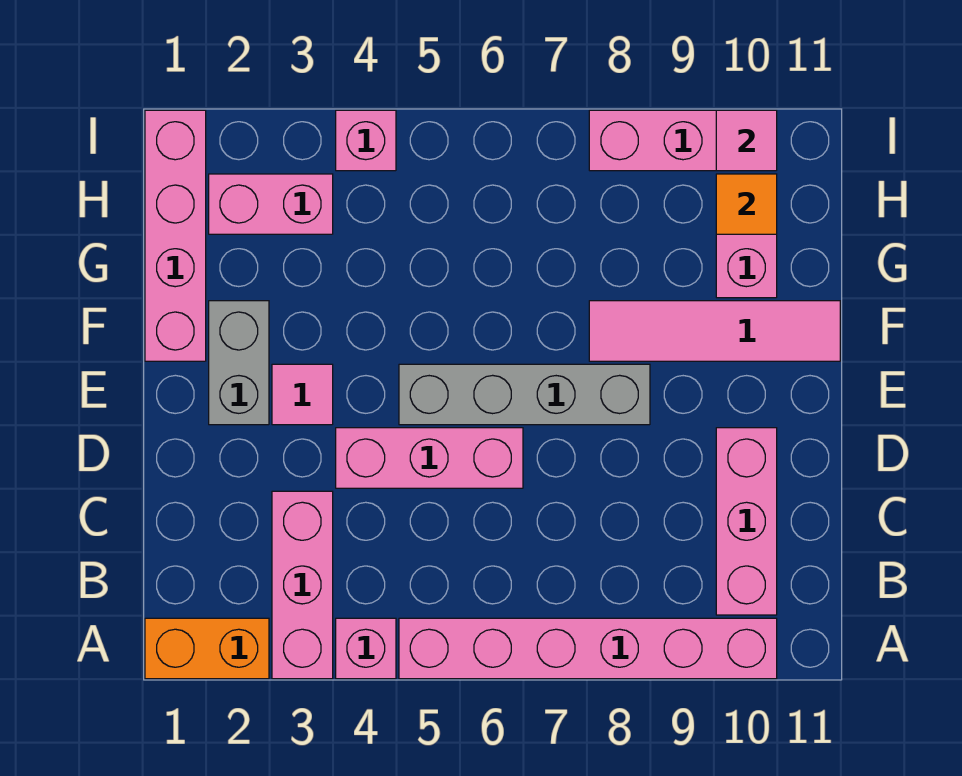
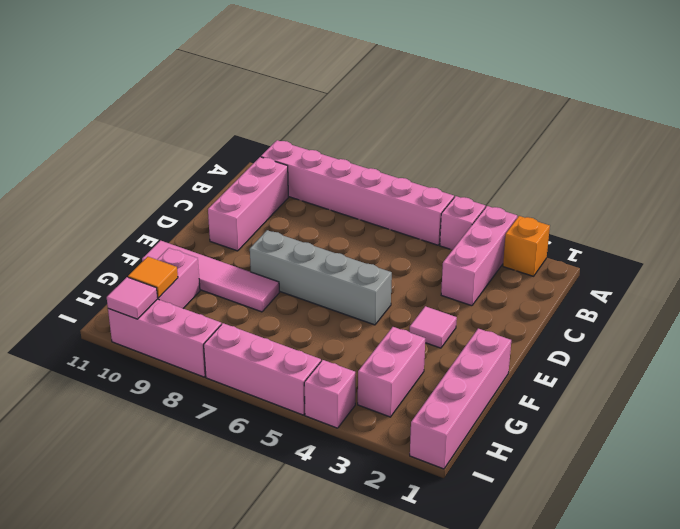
orange 1x2 brick [145,618,269,679] -> orange 1x1 brick [503,216,550,276]
pink 1x3 brick [336,428,523,488] -> pink 1x3 brick moved to [204,323,321,415]
grey 1x2 brick [209,301,269,425] -> none
pink 1x2 brick [209,174,333,234] -> pink 1x2 brick turned to [358,327,425,417]

